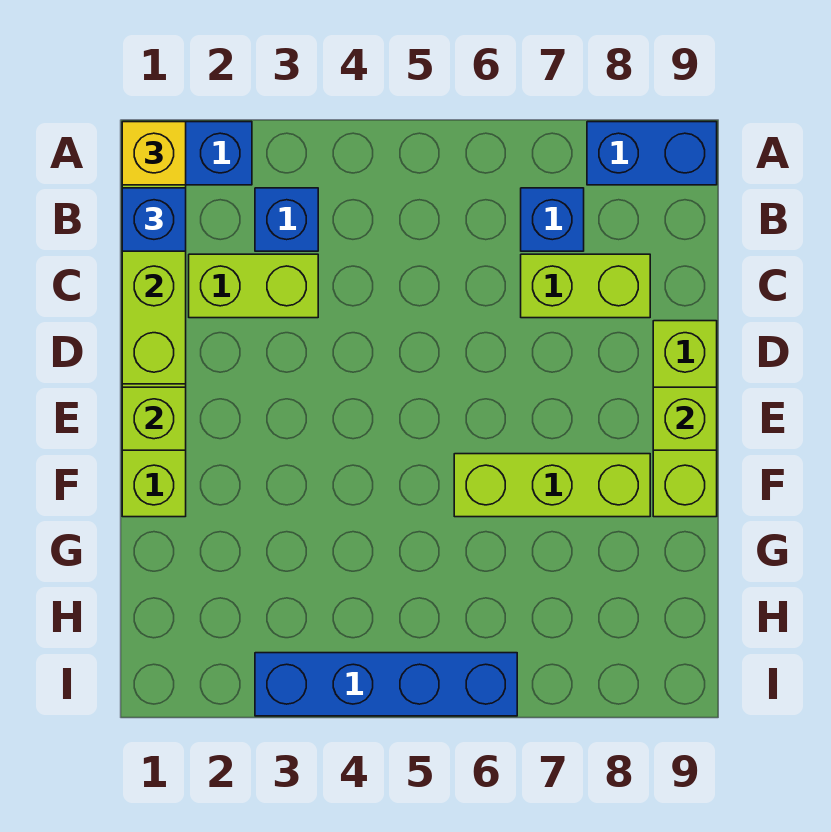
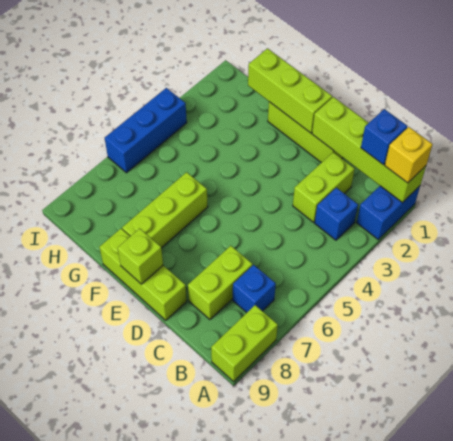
blue 1x2 brick [587,122,717,185] -> lime 1x2 brick [211,305,278,381]
lime 1x1 brick [122,387,186,450] -> lime 1x3 brick [248,49,332,133]
blue 1x4 brick [255,653,517,716] -> blue 1x3 brick [105,88,187,173]

